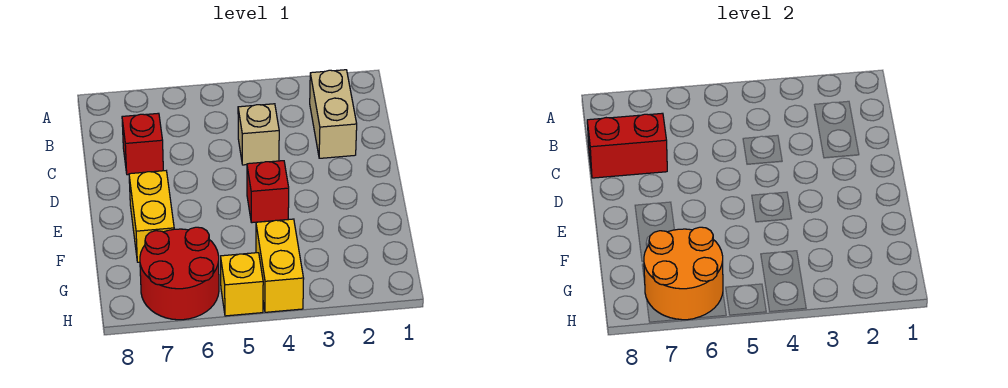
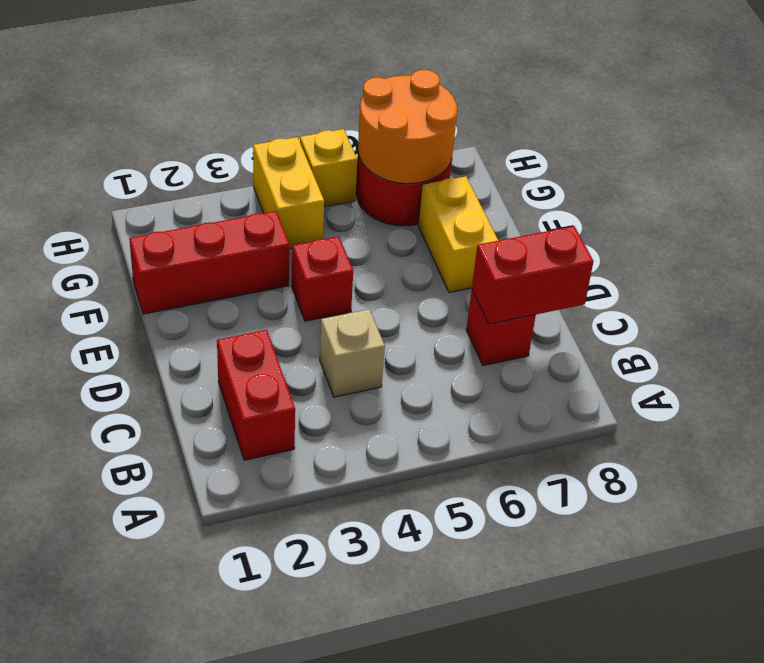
tan 1x2 brick [310,70,357,158] -> red 1x2 brick [217,330,295,460]
none -> red 1x3 brick [129,211,289,314]

